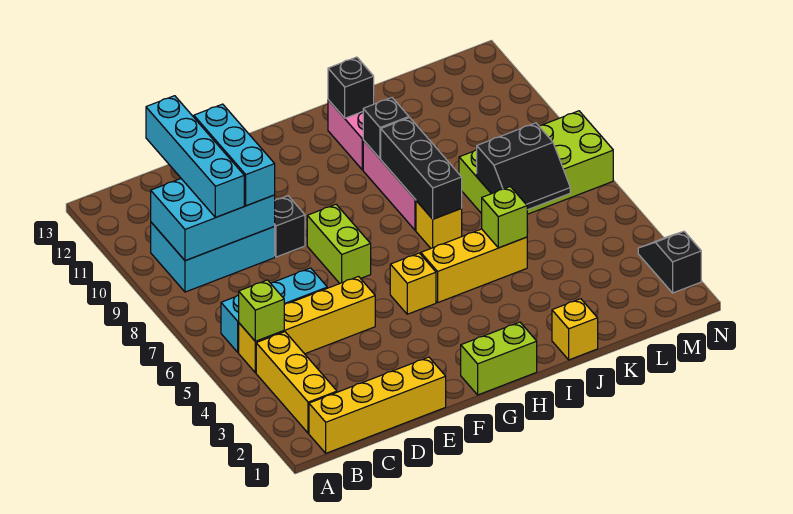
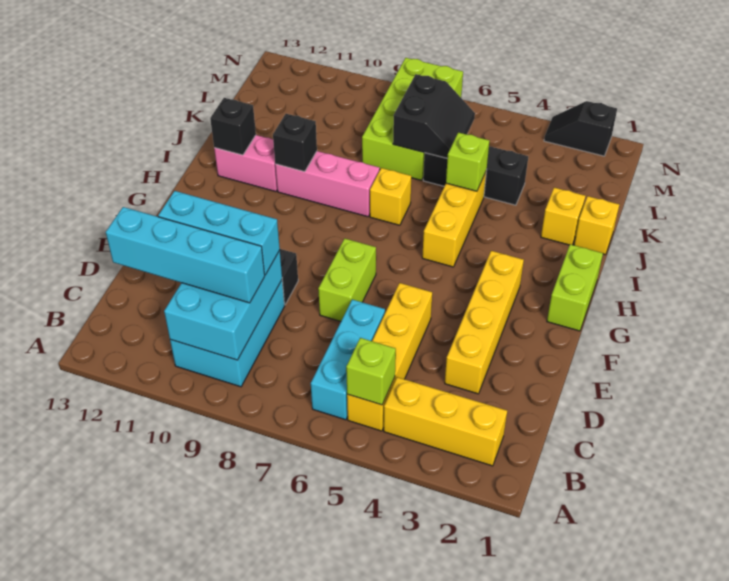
yellow 1x4 brick [309,357,446,453] -> yellow 1x4 brick moved to [445,251,524,394]
lime 1x2 brick [307,204,371,283] -> lime 1x2 brick turned to [318,238,376,321]
yellow 1x1 brick [390,253,436,314] -> yellow 1x1 brick moved to [541,188,585,245]
black 1x3 brick [381,118,462,219] -> black 1x3 brick moved to [423,146,528,205]

